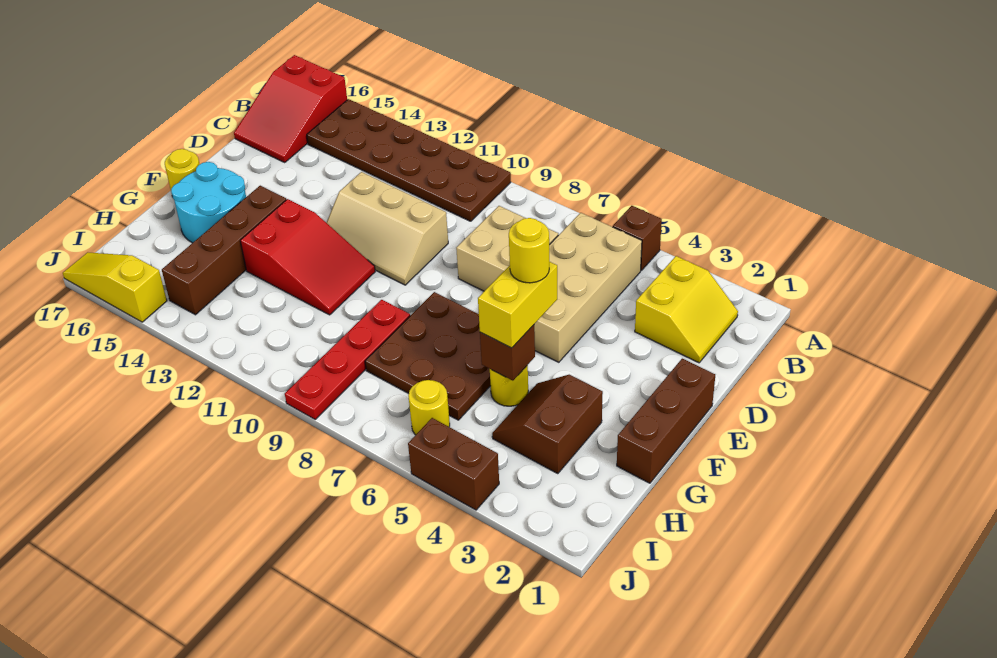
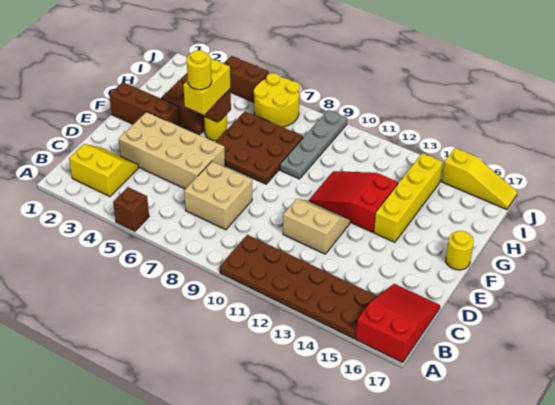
yellow 2x2 slope [635,256,738,363] -> yellow 2x2 slope turned to [69,144,139,197]
tan 2x4 brick [534,213,642,362] -> tan 2x4 brick turned to [119,112,225,189]
tan 2x3 slope [327,172,448,285] -> tan 2x2 slope [283,199,350,254]
brown 1x3 brick [617,358,715,483] -> brown 1x3 brick turned to [109,82,180,126]
brown 1x4 brick [162,186,286,315] -> yellow 1x4 brick [374,153,443,242]
cyan 2x2 round brick [171,162,246,243] -> none
red 1x4 plate [285,300,410,419] -> grey 1x4 plate [280,110,347,179]
yellow 1x1 round brick [408,380,450,435] -> yellow 2x2 round brick [254,73,300,127]

